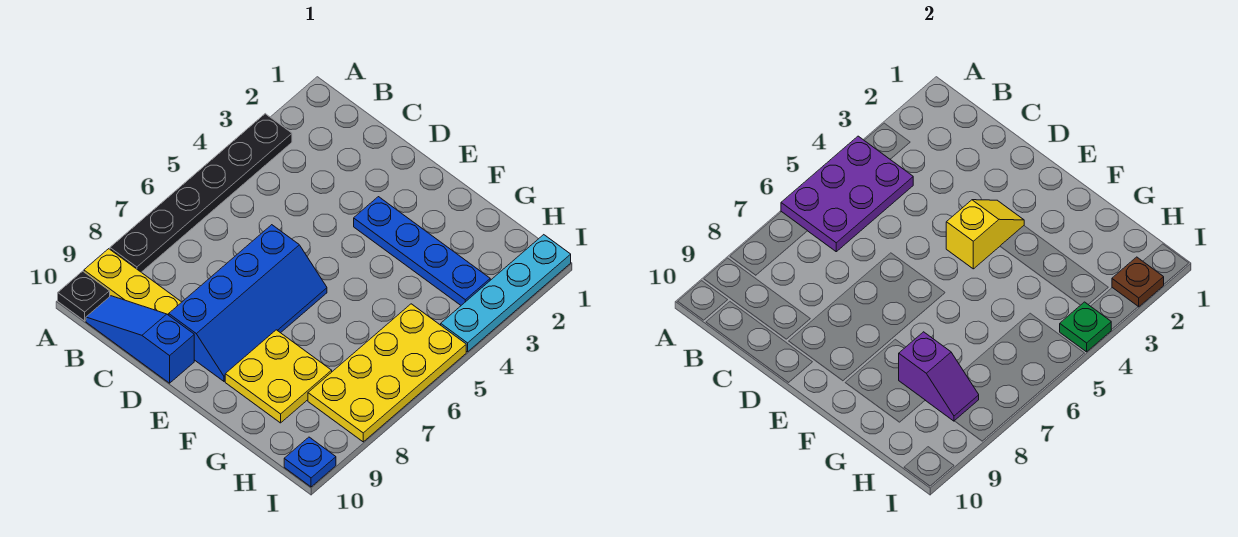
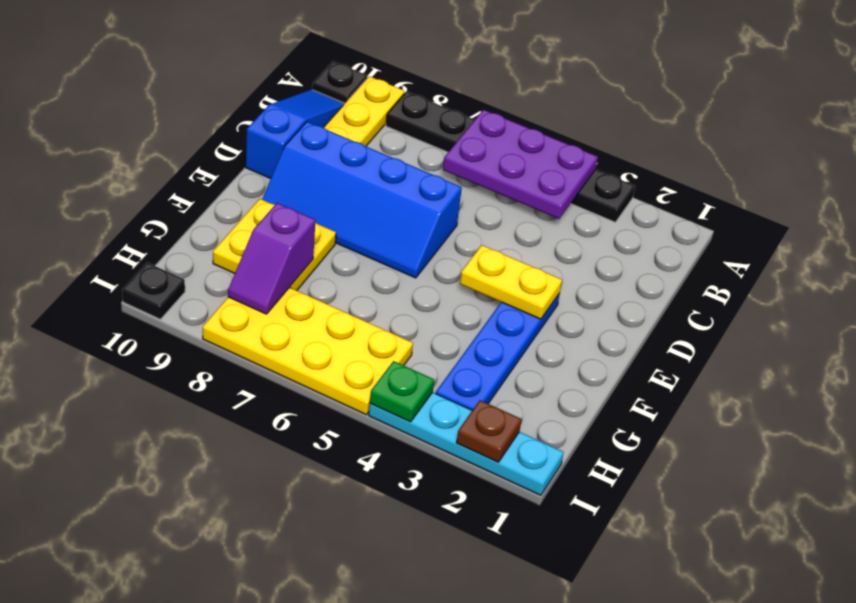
yellow 1x2 slope [946,200,1024,269] -> yellow 1x2 plate [460,245,562,319]
blue 1x1 plate [284,437,336,487] -> black 1x1 plate [122,263,185,319]

